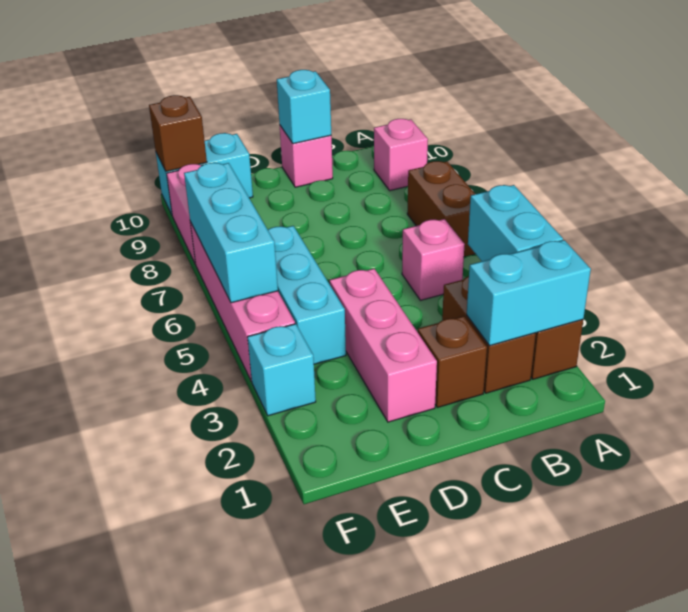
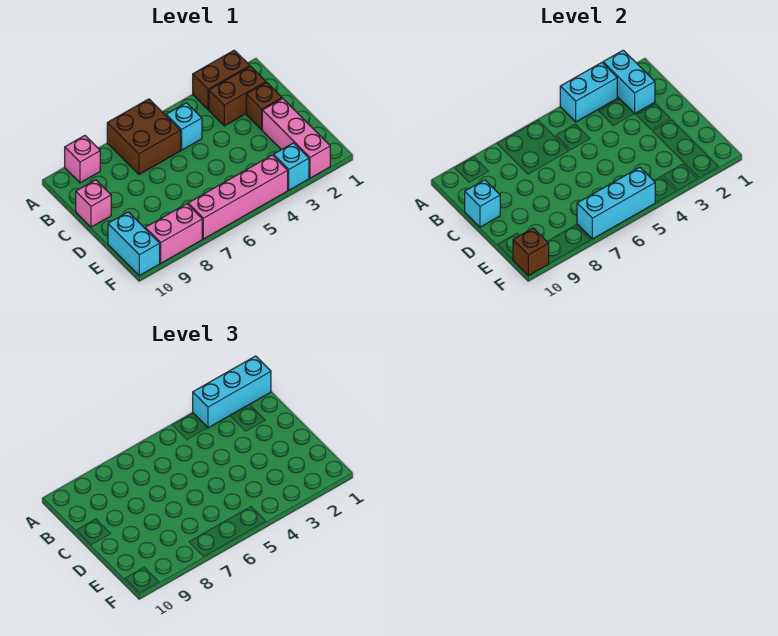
brown 1x2 brick [407,161,475,257] -> brown 2x2 brick [107,99,181,174]
pink 1x1 brick [402,219,465,300] -> cyan 1x1 brick [166,103,202,150]
pink 1x3 brick [330,269,437,422] -> pink 1x3 brick turned to [262,99,330,178]
cyan 1x3 brick [268,226,346,364] -> cyan 1x3 brick moved to [193,356,271,428]

